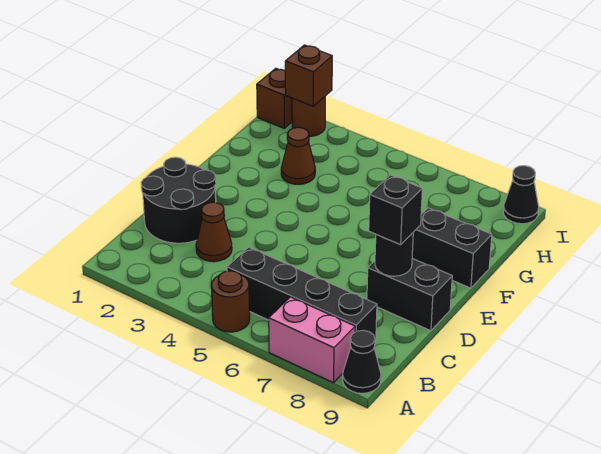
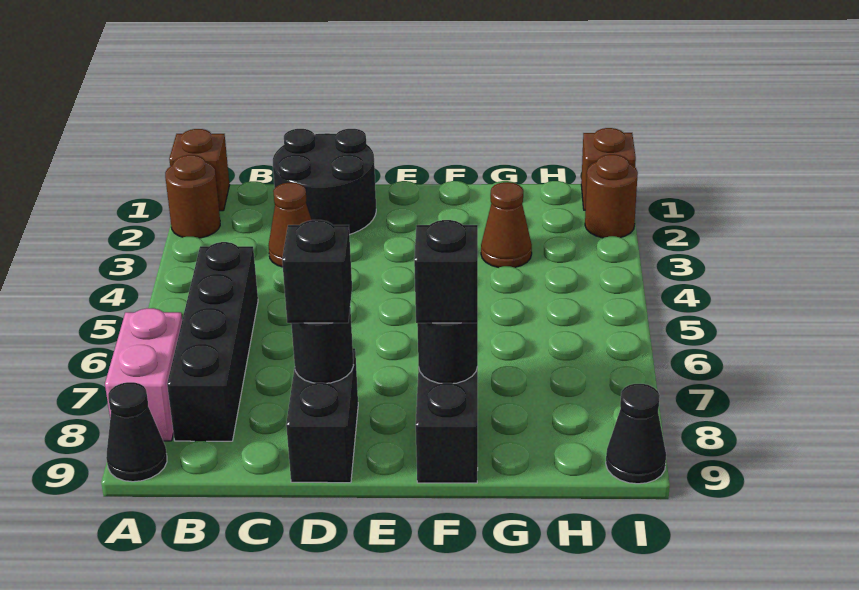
brown 1x1 round brick [211,271,250,332] -> brown 1x1 round brick moved to [165,155,220,238]
none -> black 1x1 round brick [417,323,478,384]
none -> black 1x1 brick [414,220,478,323]
brown 1x1 brick [285,45,332,106] -> brown 1x1 brick moved to [169,129,230,211]

